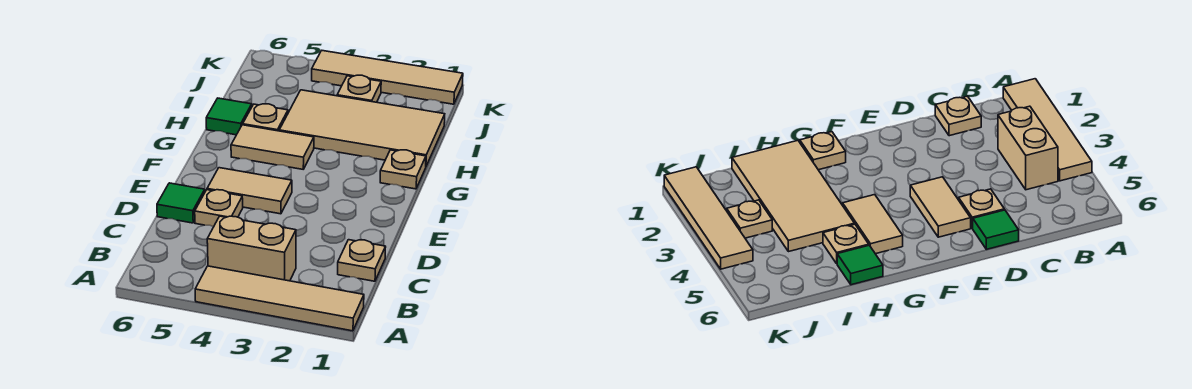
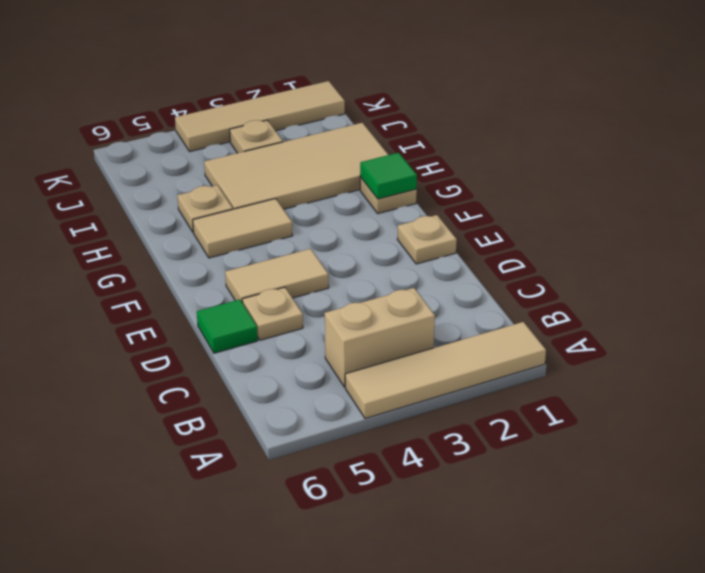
tan 1x1 plate [338,240,386,281] -> tan 1x1 plate moved to [397,215,457,264]
green 1x1 tile [206,98,252,135] -> green 1x1 tile moved to [360,153,417,199]

